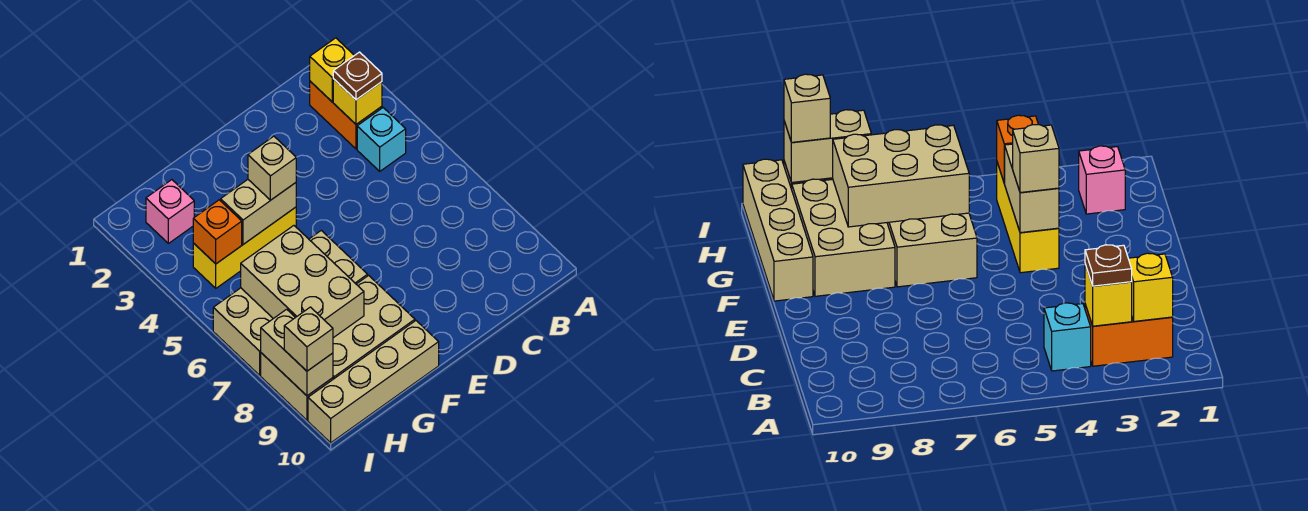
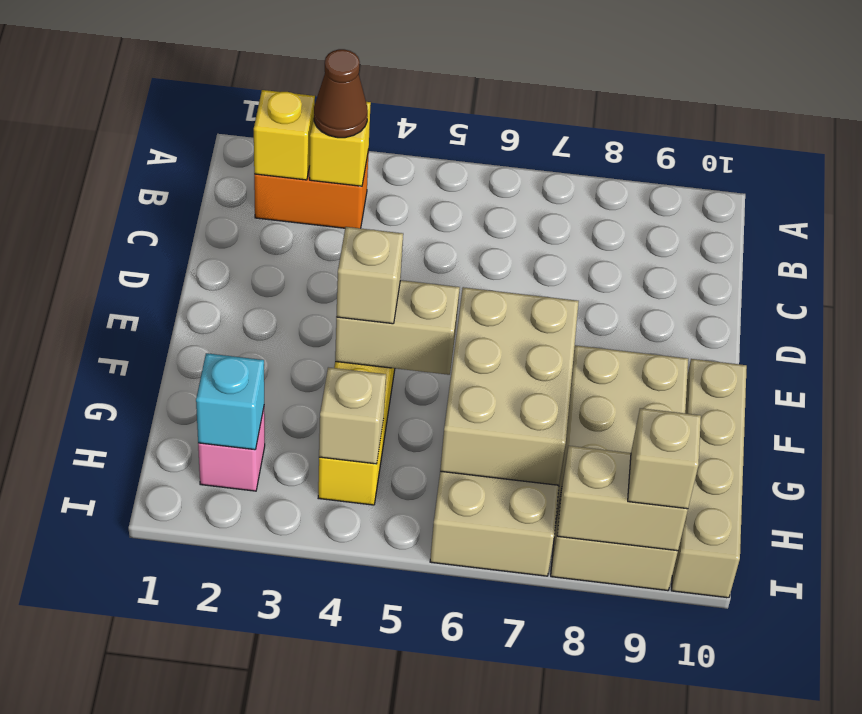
brown 1x1 plate [333,52,382,100] -> brown 1x1 cone [314,49,368,138]
cyan 1x1 brick [357,108,406,171] -> cyan 1x1 brick moved to [196,353,264,450]
tan 1x2 brick [221,180,296,244] -> tan 1x2 brick turned to [335,280,460,375]
tan 2x3 brick [241,226,364,338] -> tan 2x3 brick turned to [440,287,579,485]
orange 1x1 brick [193,200,242,264] -> tan 1x1 brick [319,367,386,464]

